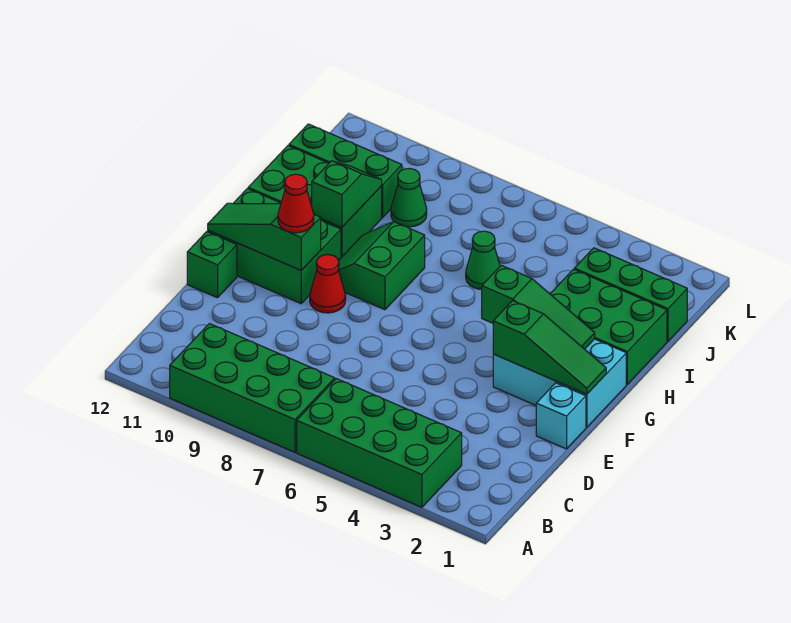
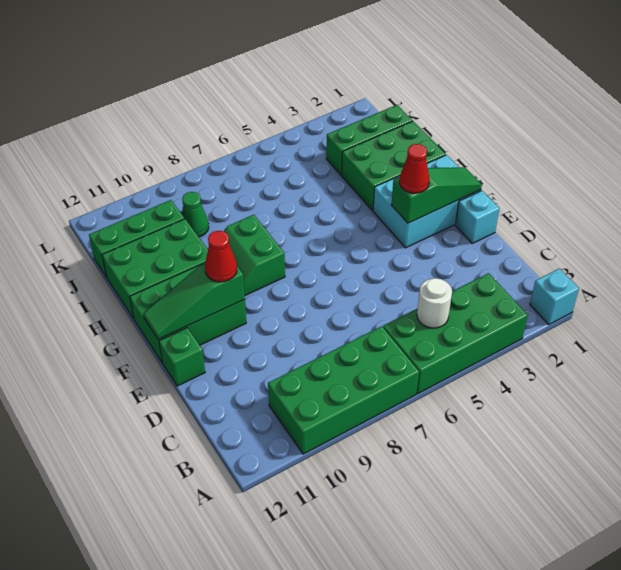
none -> cyan 1x1 brick [530,269,579,325]
none -> white 1x1 round brick [417,278,452,328]
red 1x1 cone [310,254,346,313] -> red 1x1 cone moved to [399,144,430,193]
green 1x3 slope [482,265,595,349] -> none
green 1x2 slope [312,161,382,228] -> none
green 1x1 cone [466,231,500,290] -> none

